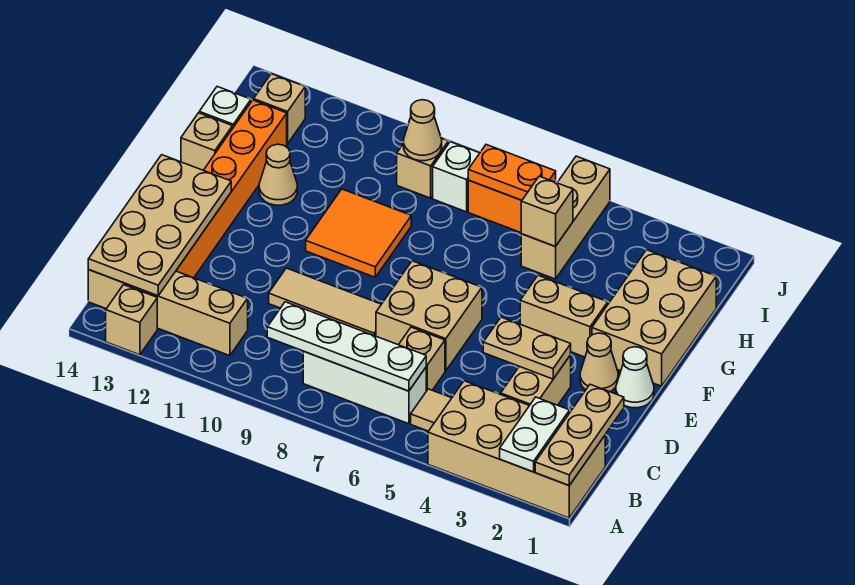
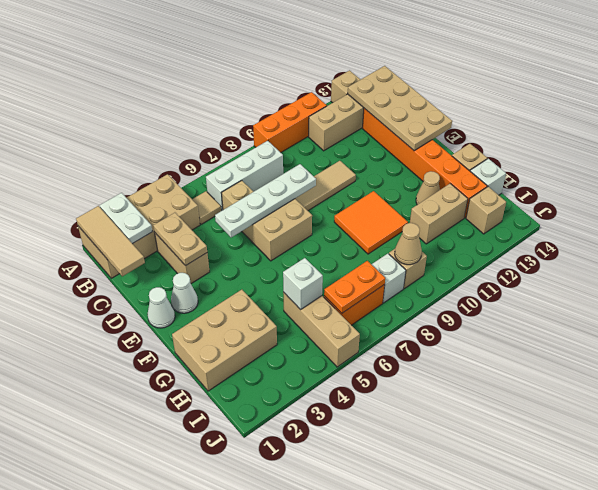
tan 1x3 plate [535,384,624,485] -> tan 1x3 tile [76,206,145,276]
none -> orange 1x3 brick [253,92,327,153]
white 1x4 plate [267,302,426,391] -> white 1x4 plate moved to [215,164,316,238]
tan 1x2 plate [483,317,571,379] -> tan 1x2 plate turned to [153,213,207,266]
tan 1x1 cone [580,333,618,392] -> white 1x1 cone [171,273,198,313]
tan 2x3 brick [592,250,716,386] -> tan 2x3 brick turned to [172,290,277,391]
tan 1x2 brick [520,275,608,357] -> tan 1x2 brick moved to [410,184,468,244]
tan 1x1 brick [521,176,573,247] -> white 1x1 brick [283,258,323,310]

